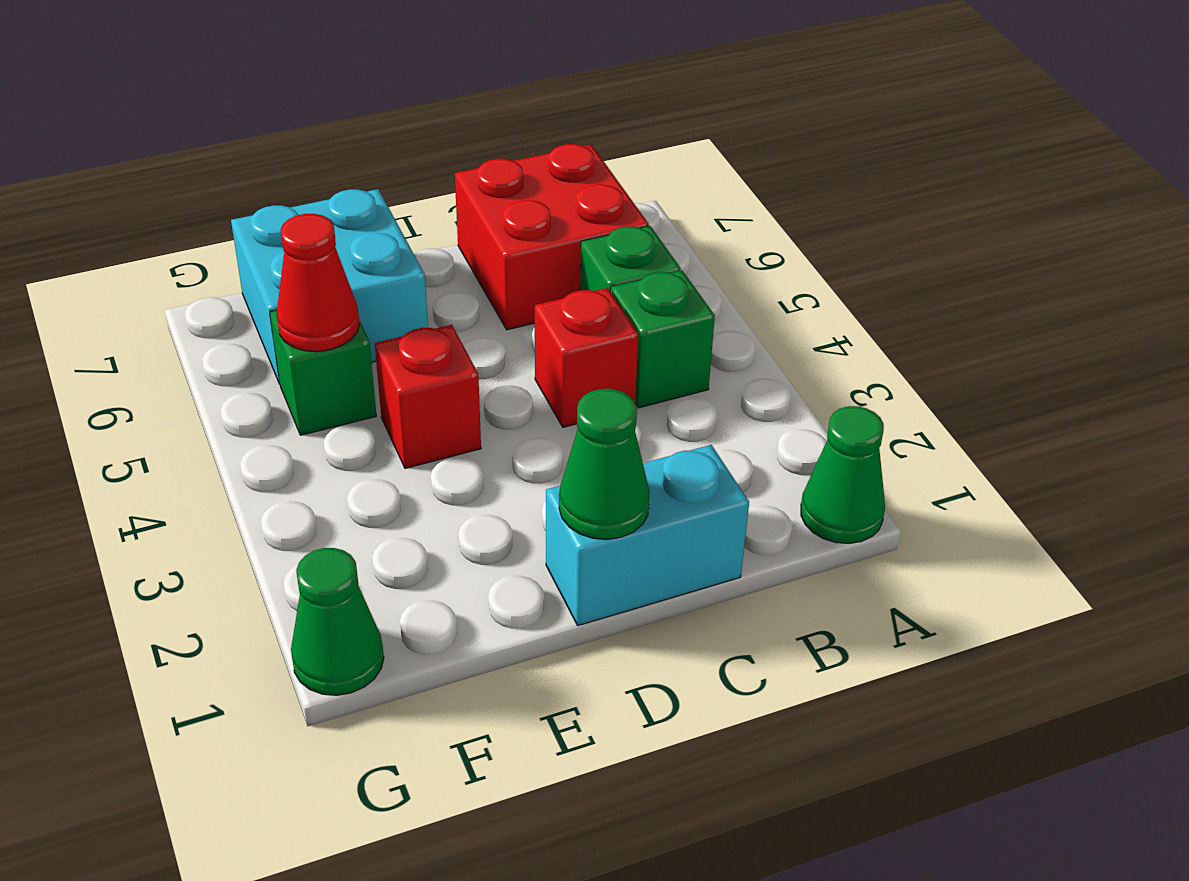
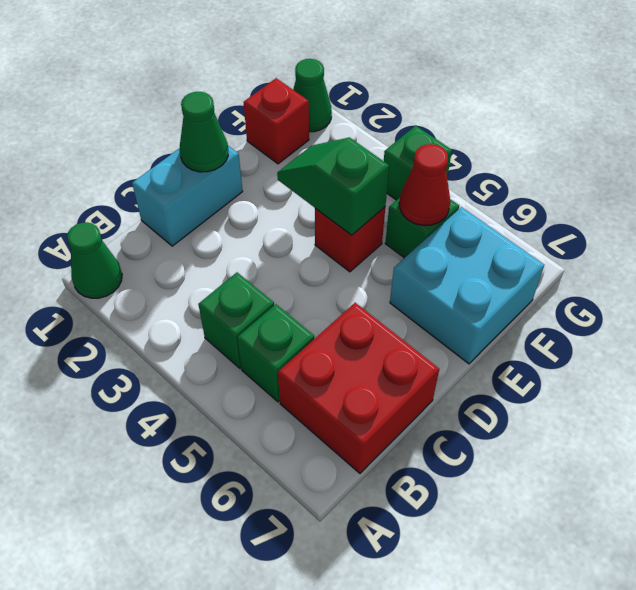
red 1x1 brick [535,288,638,427] -> red 1x1 brick moved to [244,78,309,164]
none -> green 1x2 slope [277,137,389,235]
none -> green 1x1 brick [384,126,452,200]

